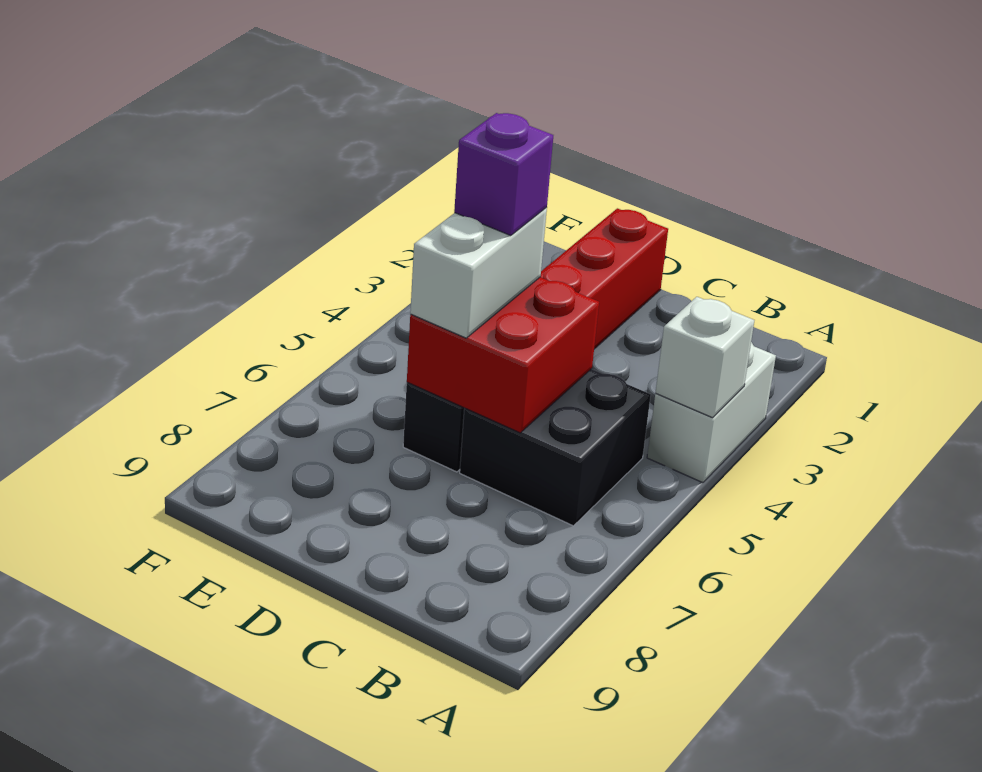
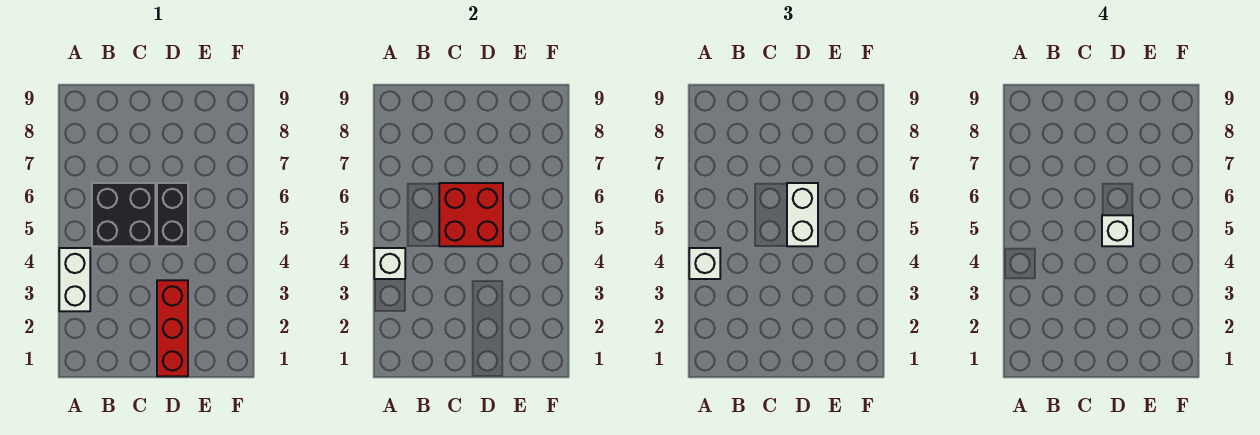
none -> white 1x1 brick [689,248,720,279]
purple 1x1 brick [454,113,553,236] -> white 1x1 brick [1102,215,1133,246]

